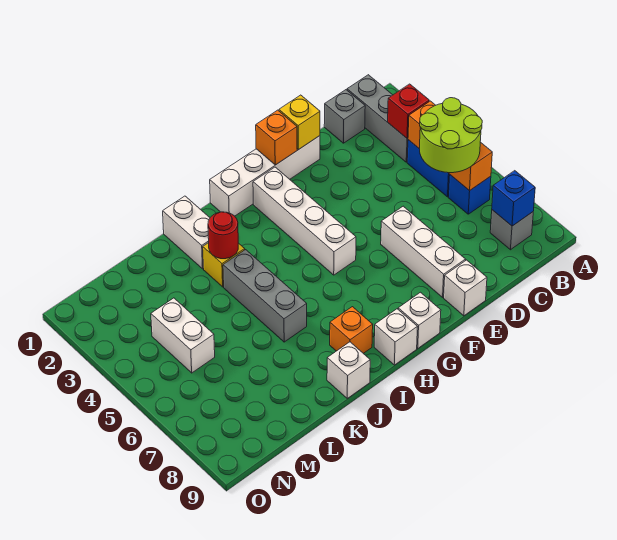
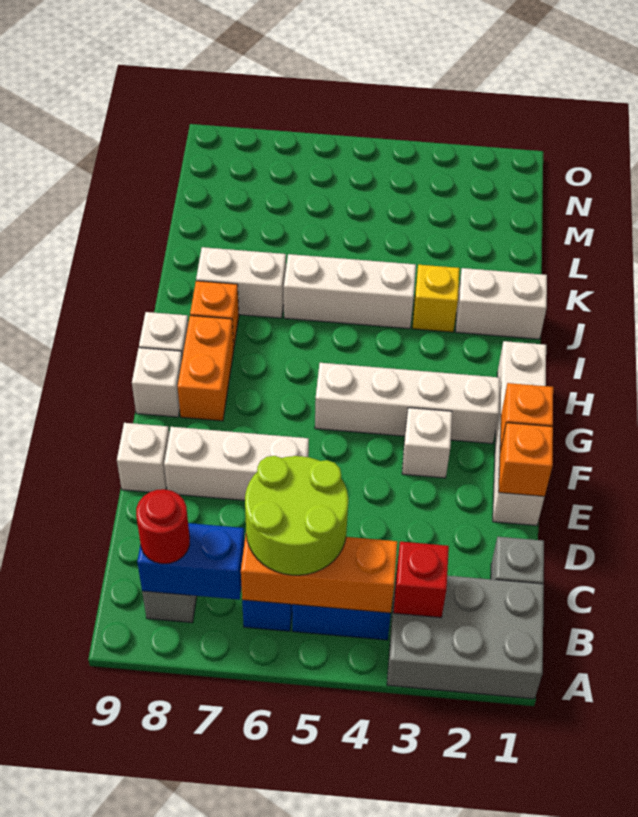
grey 1x3 brick [347,75,408,162] -> grey 2x3 brick [387,576,544,699]
blue 1x1 brick [492,171,535,226] -> blue 1x2 brick [137,523,245,600]
yellow 1x1 brick [279,95,320,150] -> orange 1x1 brick [499,423,553,496]
none -> orange 1x2 brick [178,316,234,421]
red 1x1 round brick [208,212,238,259] -> red 1x1 round brick moved to [136,489,190,564]
grey 1x3 brick [223,250,307,342] -> white 1x3 brick [284,254,416,329]
white 1x1 brick [327,342,370,398] -> white 1x1 brick moved to [402,408,452,478]
white 1x2 brick [151,298,215,373] -> white 1x2 brick moved to [196,247,286,318]

